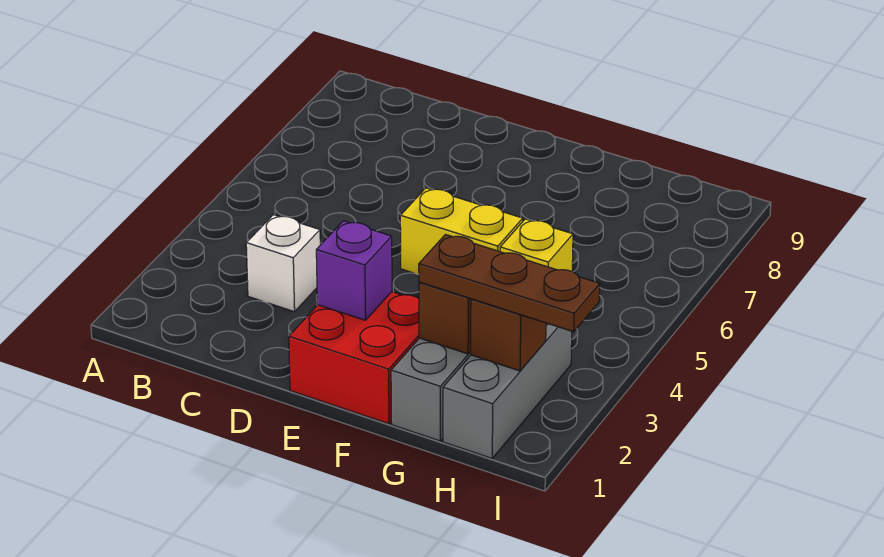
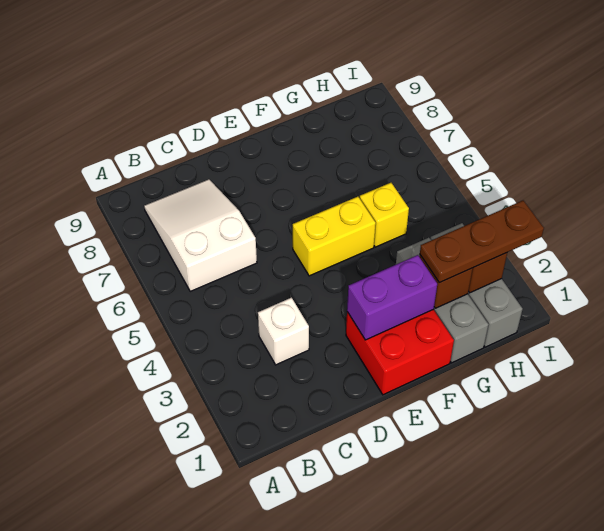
none -> white 2x3 slope [144,179,257,291]
purple 1x1 brick [316,221,392,320] -> purple 1x2 brick [347,255,437,340]

